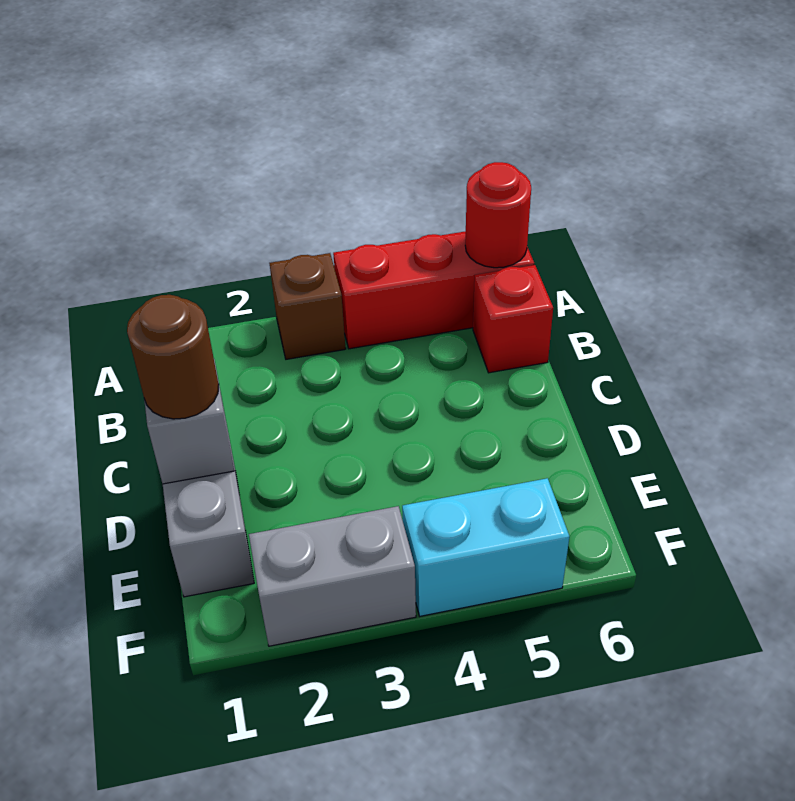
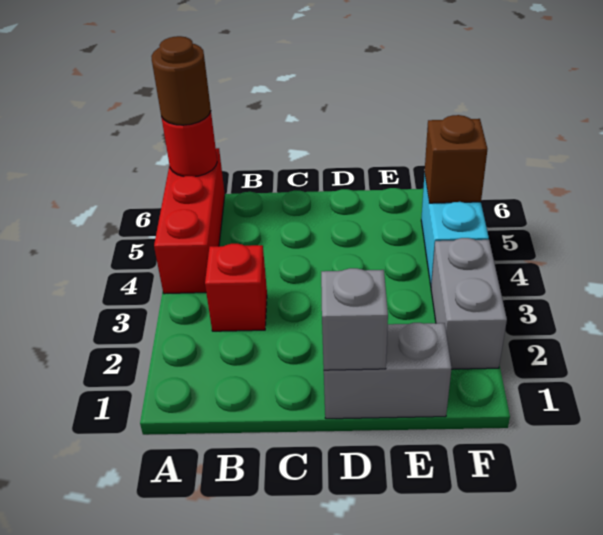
brown 1x1 brick [269,253,346,359] -> brown 1x1 brick moved to [425,115,487,203]
red 1x1 brick [473,265,553,373] -> red 1x1 brick moved to [205,244,267,331]
brown 1x1 round brick [127,295,219,419] -> brown 1x1 round brick moved to [151,36,211,125]

